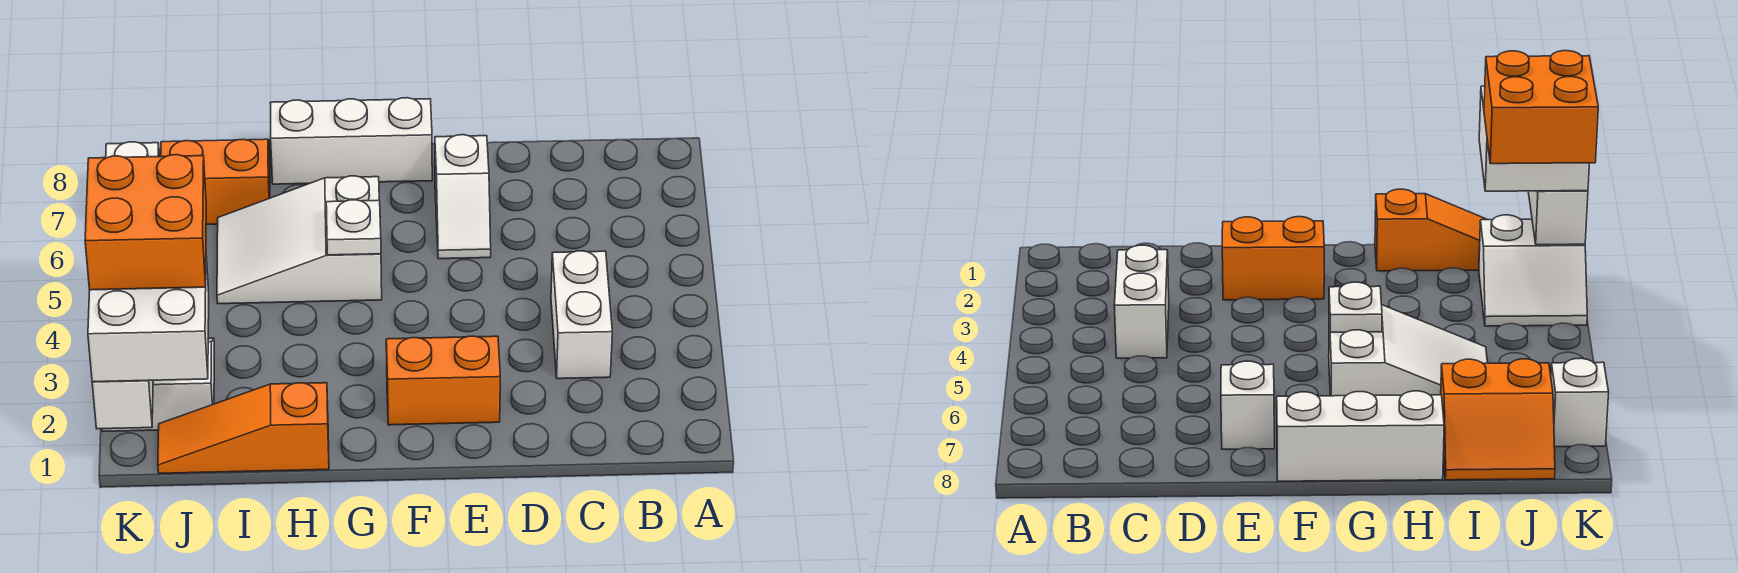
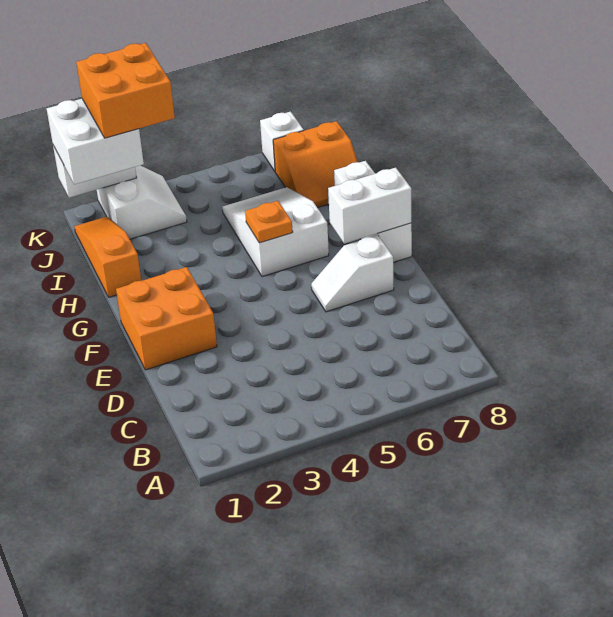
white 1x2 brick [551,251,612,379] -> white 1x2 brick moved to [328,168,411,244]
orange 1x2 brick [386,336,500,425] -> orange 2x2 brick [116,267,217,370]
white 1x1 plate [326,200,381,255] -> orange 1x1 plate [245,201,293,243]
orange 2x2 slope [161,139,270,224] -> orange 2x2 slope turned to [273,121,358,208]

